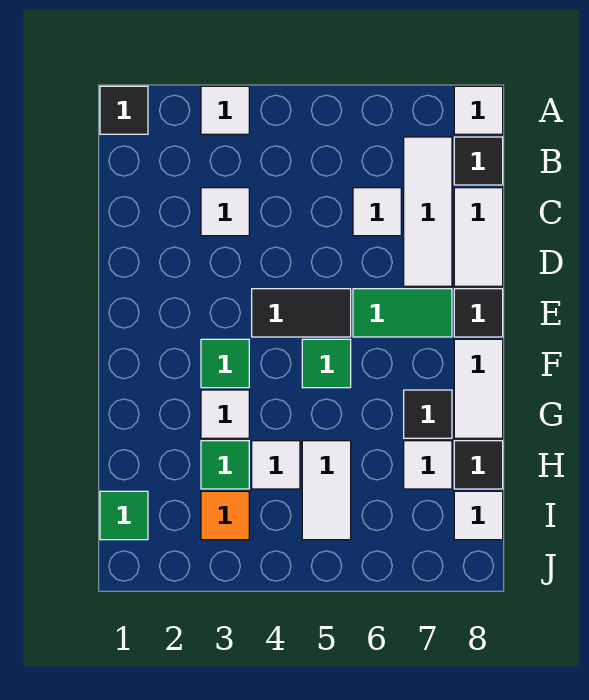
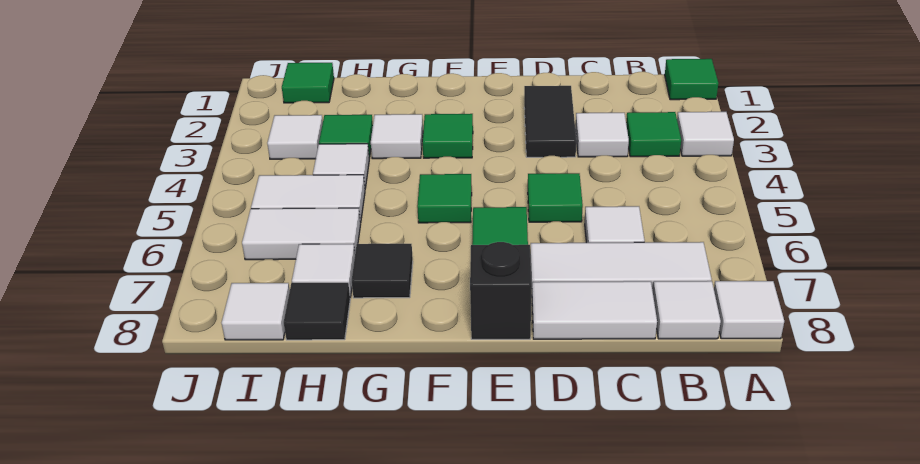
black 1x1 tile [100,86,148,134] -> green 1x1 tile [665,59,718,100]
none -> green 1x1 tile [626,112,681,157]
black 1x1 tile [454,137,503,185] -> white 1x1 tile [653,281,721,339]
none -> green 1x1 tile [528,173,583,222]
black 1x2 tile [252,289,351,337] -> black 1x2 tile moved to [524,86,576,157]
black 1x1 tile [454,289,503,337] -> black 1x1 brick [470,242,532,339]
white 1x2 tile [454,339,503,438] -> white 1x2 tile moved to [242,208,360,260]
orange 1x1 tile [201,491,249,540] -> white 1x1 tile [267,115,323,159]

